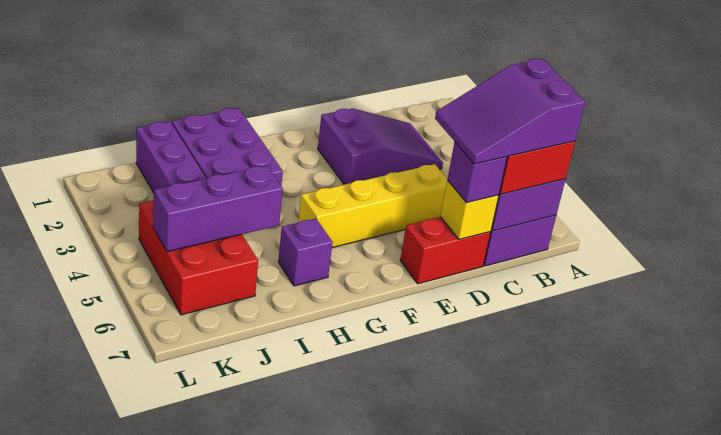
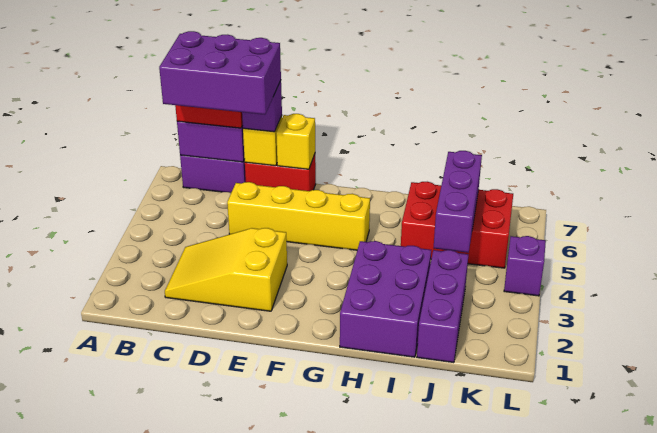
purple 2x3 slope [435,59,585,164] -> purple 2x3 brick [159,31,281,115]
purple 2x3 slope [318,108,443,185] -> yellow 2x3 slope [165,228,287,311]
none -> yellow 1x1 brick [276,114,315,169]
purple 1x1 brick [278,219,333,286] -> purple 1x1 brick moved to [504,236,546,296]
purple 1x3 brick [153,166,283,252] -> purple 1x3 brick turned to [434,151,482,253]
red 2x3 brick [139,200,258,315] -> red 2x3 brick turned to [401,182,513,268]

